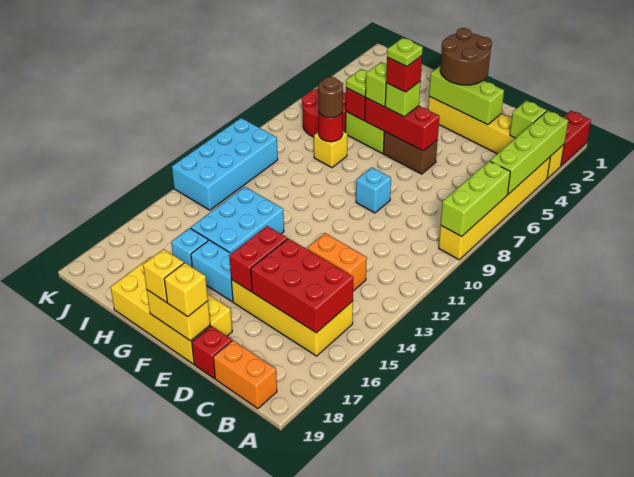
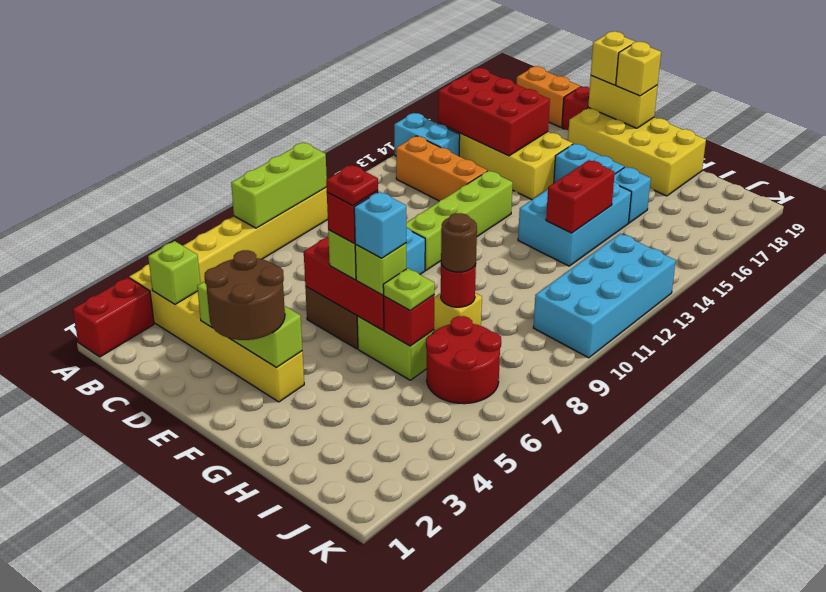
lime 1x4 brick [490,111,568,194] -> lime 1x4 brick moved to [406,171,513,270]
none -> cyan 1x2 brick [394,113,460,156]
orange 1x2 brick [308,233,367,291] -> orange 1x3 brick [396,136,488,201]
red 1x2 brick [229,226,287,291] -> red 1x2 brick moved to [546,160,615,233]
lime 1x1 plate [387,38,423,67] -> red 1x1 plate [326,165,378,206]
none -> cyan 1x1 brick [354,192,406,258]

